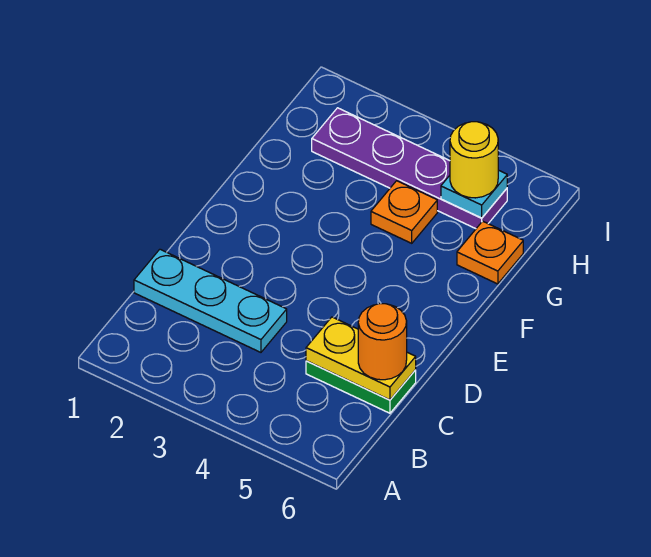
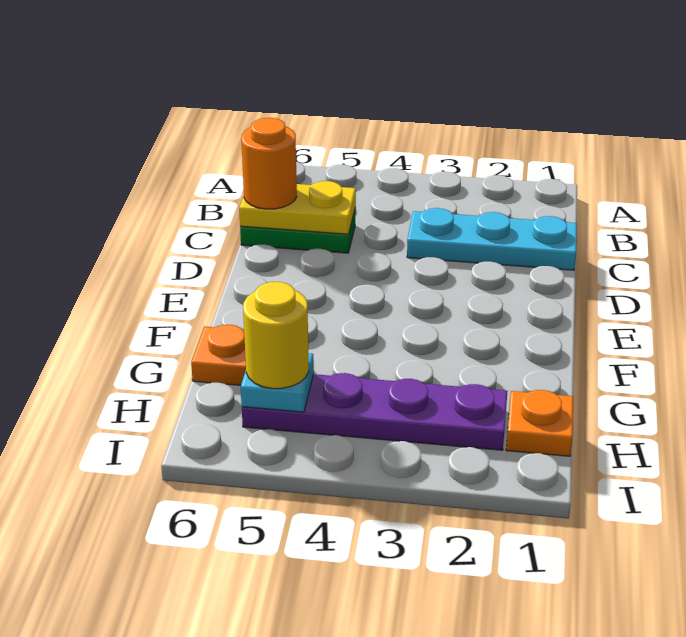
orange 1x1 plate [371,181,437,243] -> orange 1x1 plate moved to [506,390,573,456]

